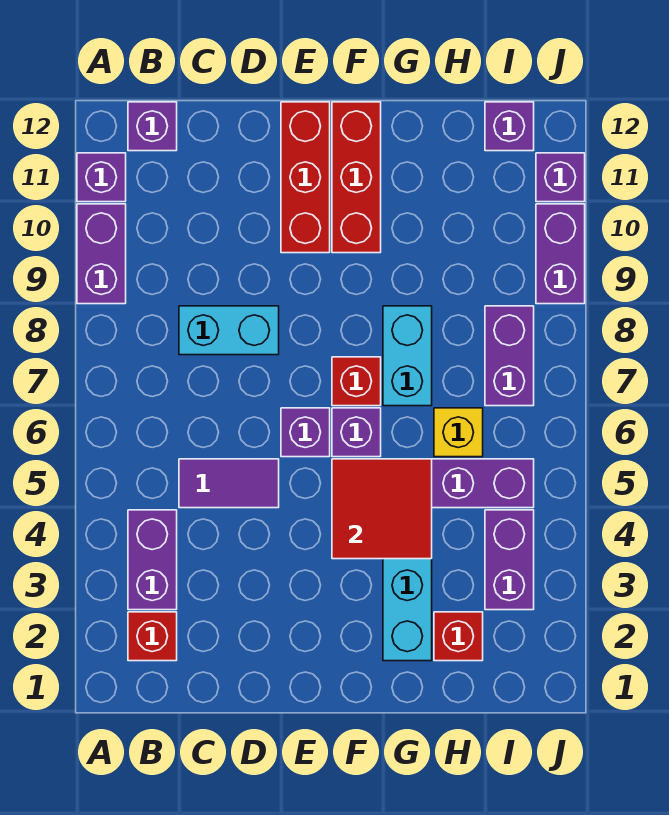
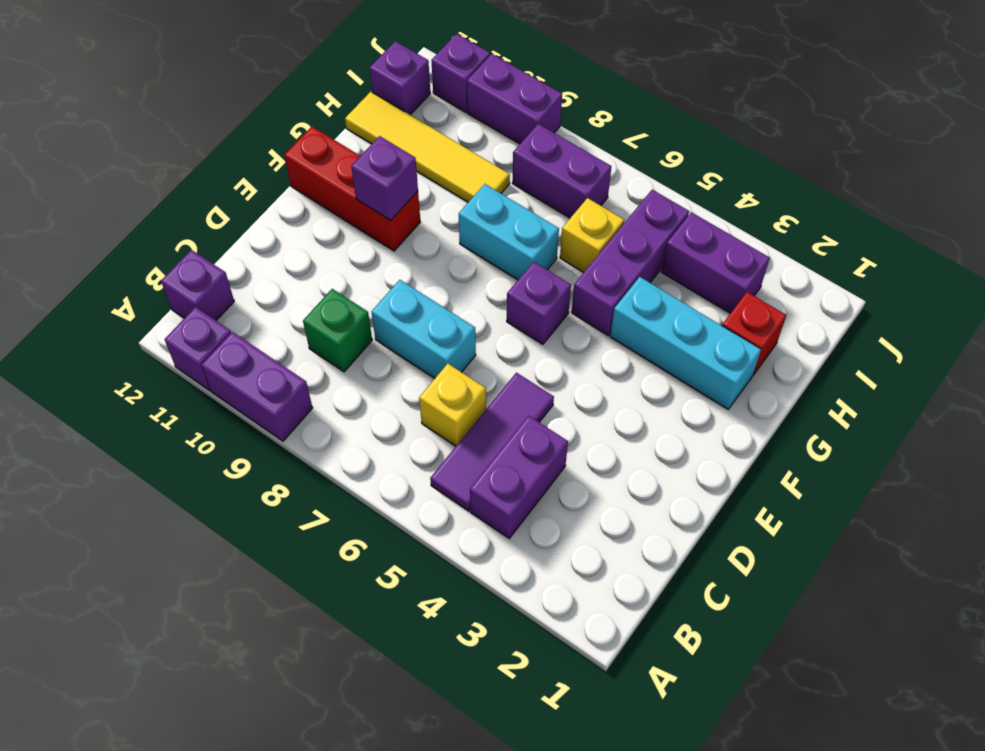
red 1x1 brick [128,612,177,661] -> none
purple 1x2 brick [128,510,177,610] -> purple 1x2 brick turned to [470,416,568,538]
purple 1x2 tile [179,459,279,508] -> purple 1x3 tile [430,373,554,511]
none -> yellow 1x1 brick [419,364,486,446]
cyan 1x2 brick [179,306,279,355] -> cyan 1x2 brick turned to [372,280,476,378]
none -> green 1x1 brick [303,289,372,372]
purple 1x1 brick [281,408,330,457] -> purple 1x1 brick moved to [351,136,418,220]
red 1x3 brick [281,102,330,253] -> none
red 2x2 tile [332,459,432,559] -> none
red 1x1 brick [332,357,381,406] -> none
none -> yellow 1x4 tile [345,92,510,202]

